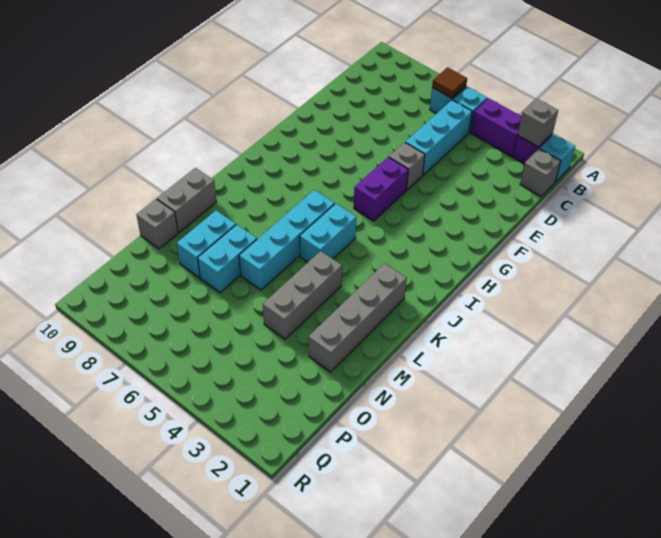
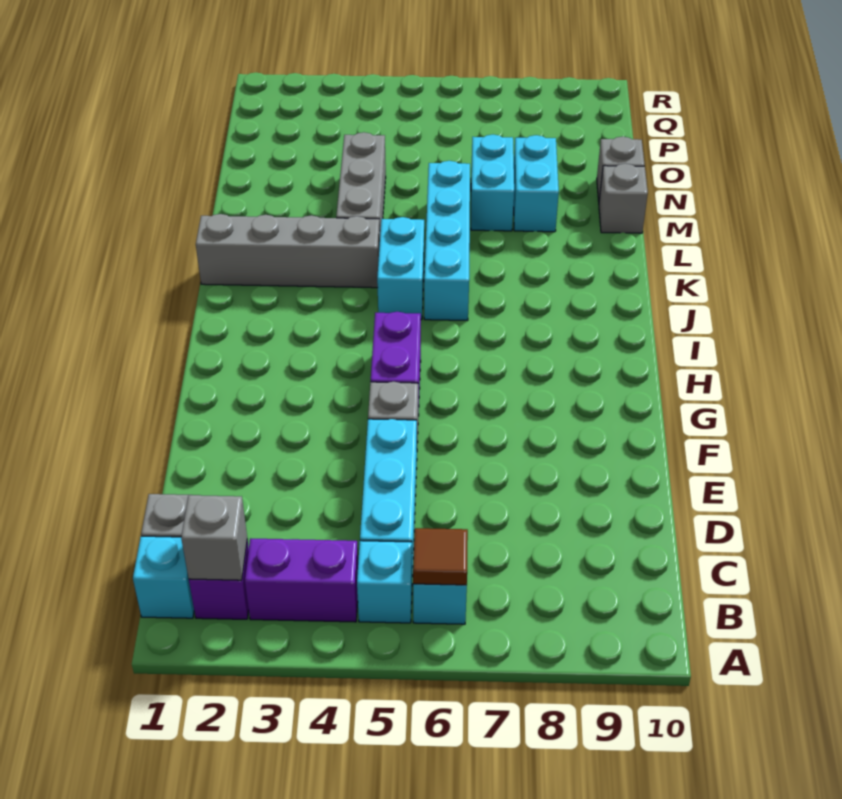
grey 1x4 brick [309,263,407,372] -> grey 1x4 brick turned to [196,214,380,288]
grey 1x2 brick [157,168,217,232] -> grey 1x1 brick [599,164,648,233]

